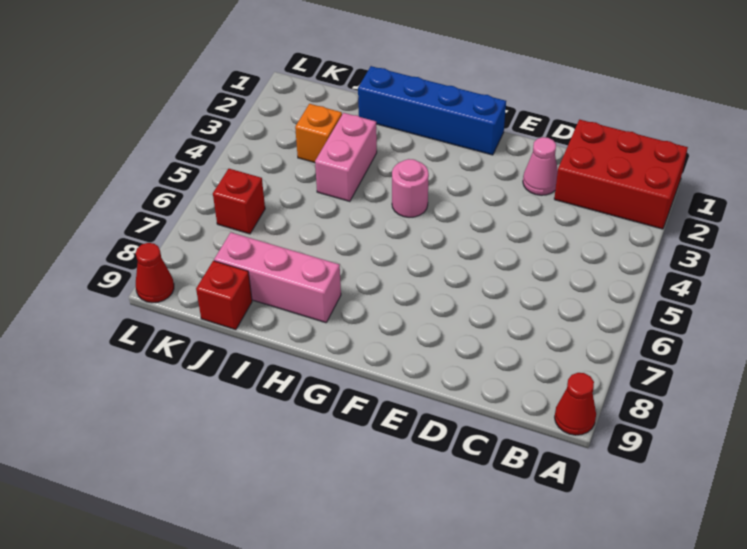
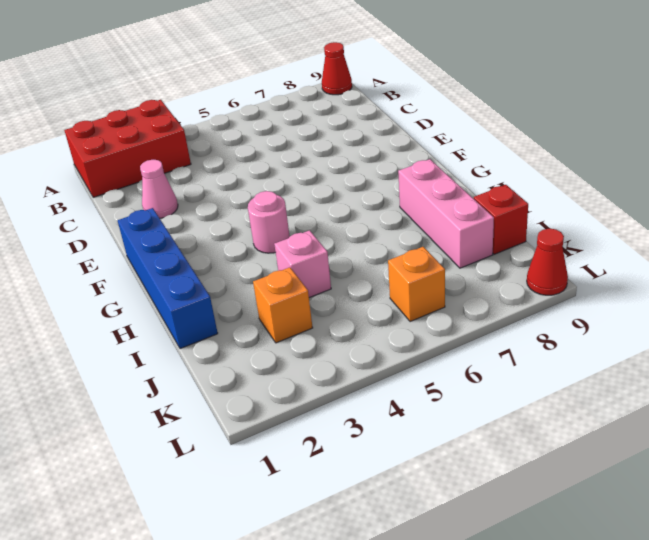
red 2x3 brick [554,120,688,229] -> red 2x3 brick turned to [64,100,191,197]
pink 1x2 brick [315,113,377,201] -> pink 1x1 brick [274,230,331,298]
red 1x1 brick [213,169,265,234] -> orange 1x1 brick [388,247,445,322]

